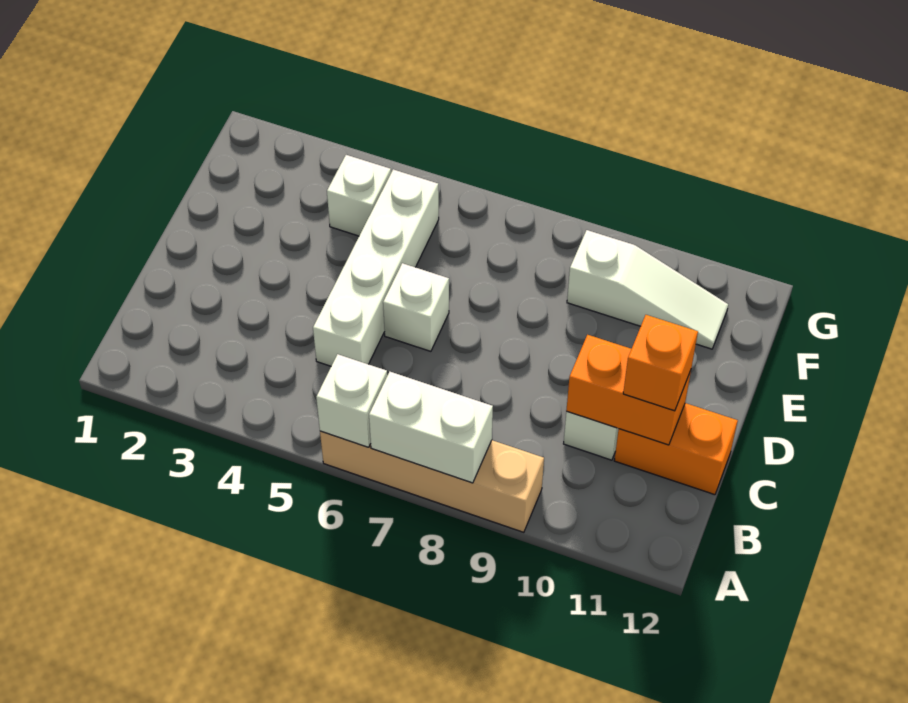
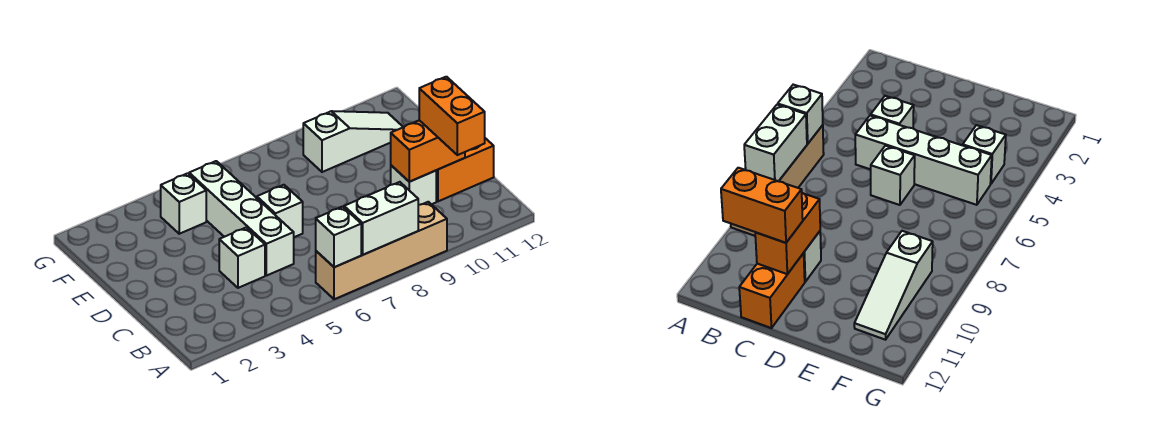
none -> white 1x1 brick [219,227,265,288]
orange 1x1 brick [623,315,698,411] -> orange 1x2 brick [419,77,485,155]

